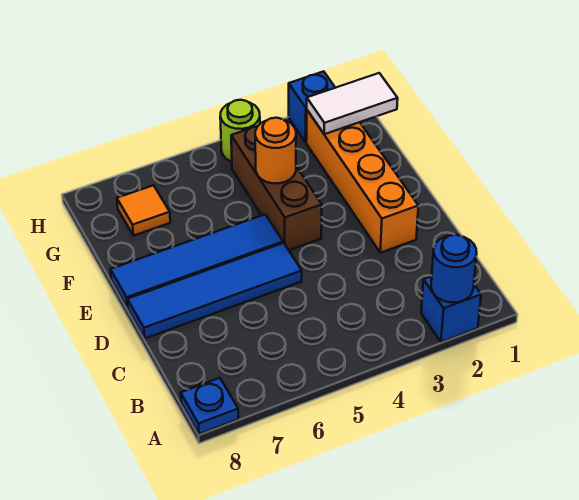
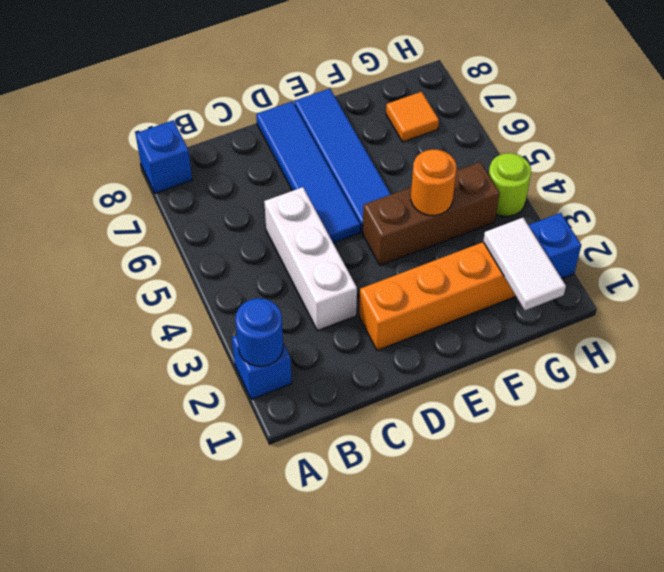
blue 1x1 plate [181,378,238,434] -> blue 1x1 brick [135,120,192,193]
none -> white 1x3 brick [264,187,357,331]

